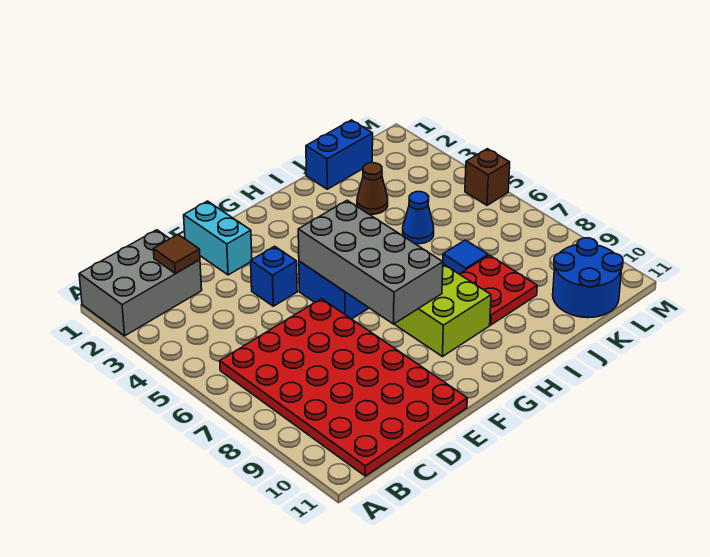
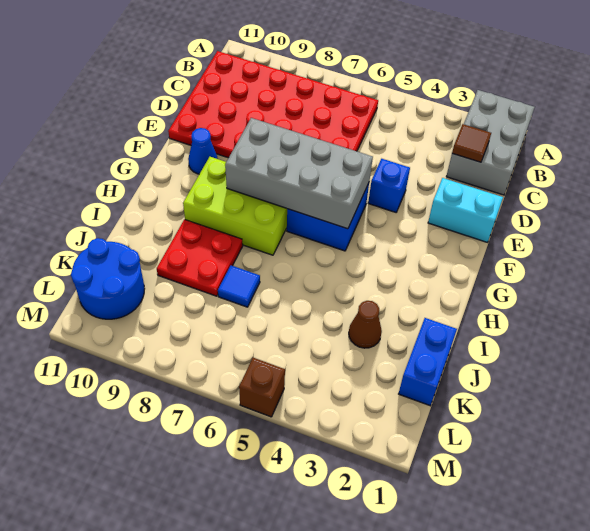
blue 1x1 cone [403,192,434,244] -> blue 1x1 cone moved to [188,128,217,174]

